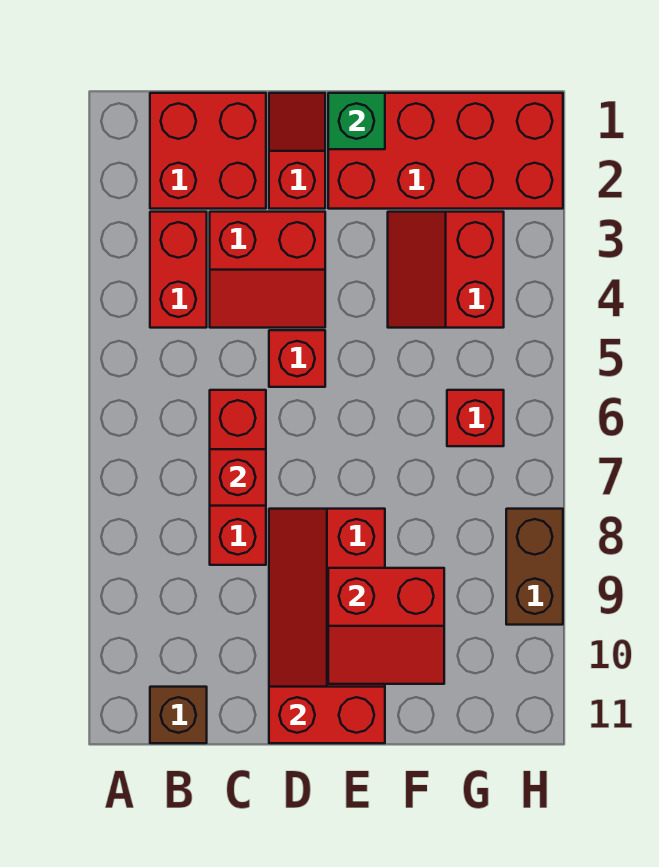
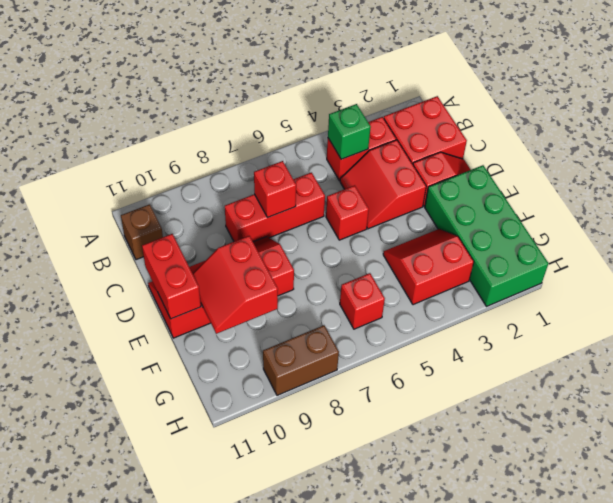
red 2x4 brick [328,93,563,209] -> green 2x4 brick [425,165,548,306]
green 1x1 brick [328,93,385,149] -> green 1x1 brick moved to [328,104,371,159]

